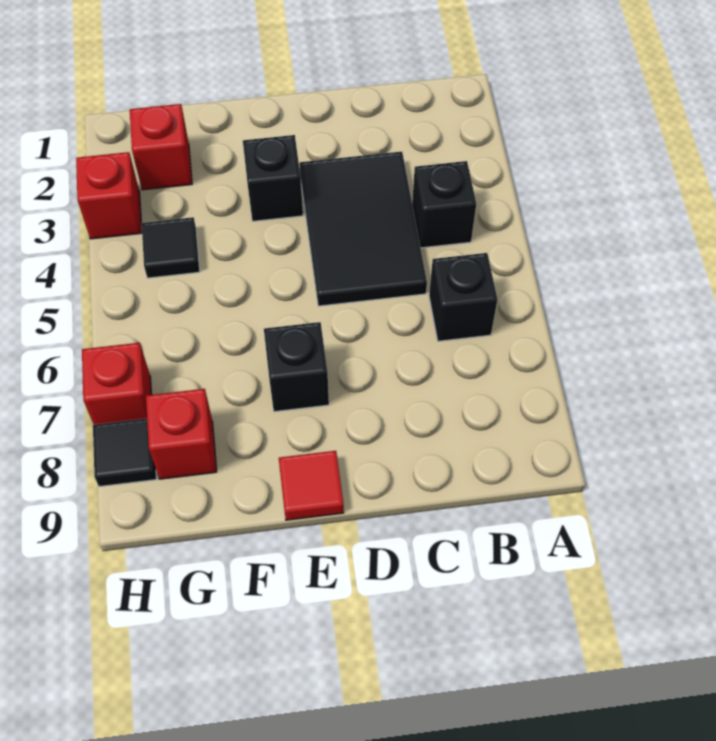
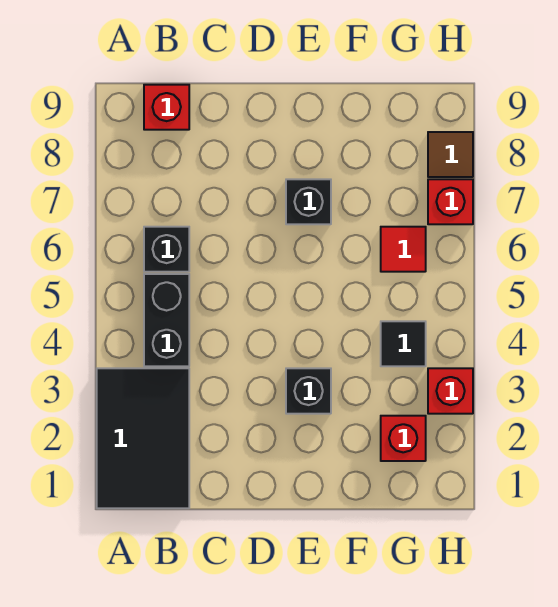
black 1x1 brick [412,161,476,248] -> black 1x2 brick [144,274,189,366]
black 2x3 tile [299,152,427,306] -> black 2x3 tile moved to [97,368,189,508]
red 1x1 tile [279,451,344,520] -> red 1x1 tile moved to [381,227,426,272]
red 1x1 brick [146,389,217,479] -> red 1x1 brick moved to [144,85,189,130]
black 1x1 tile [93,419,157,487] -> brown 1x1 tile [428,132,473,177]

